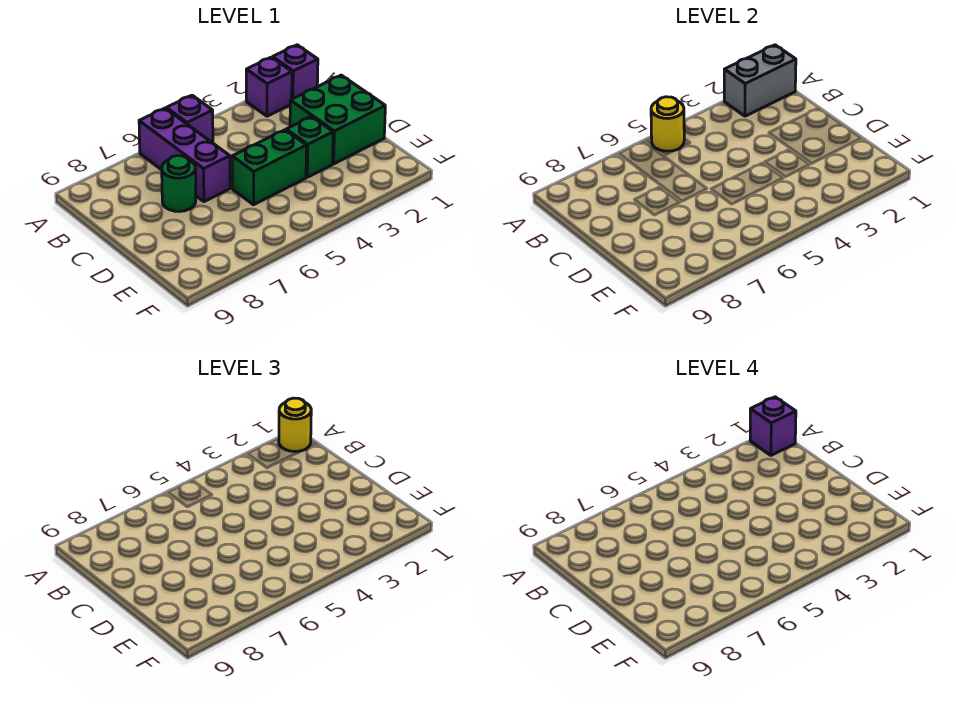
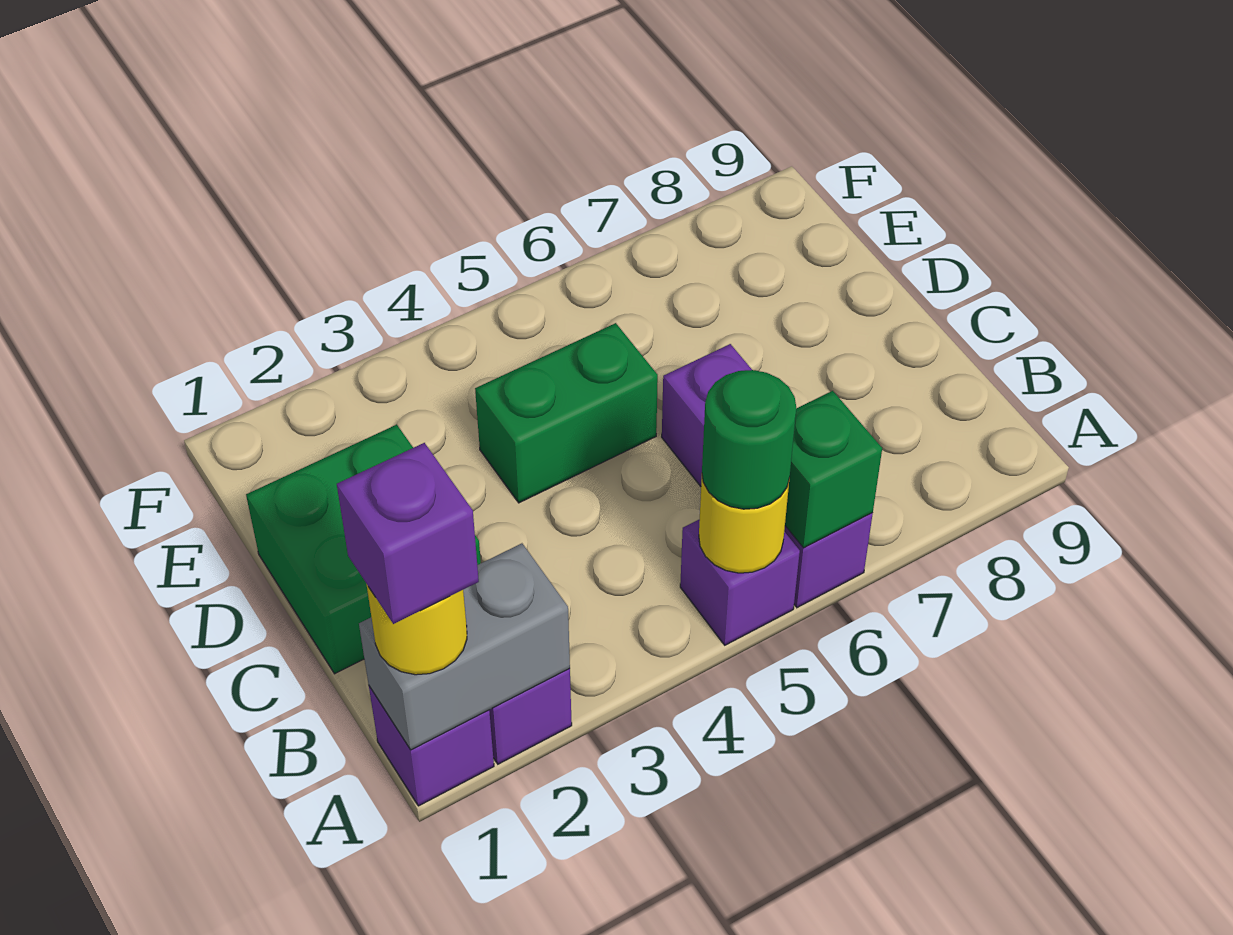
green 1x1 round brick [162,156,196,212] -> green 1x1 round brick moved to [702,370,796,509]
green 1x1 brick [286,117,333,177] -> green 1x1 brick moved to [785,391,882,548]

